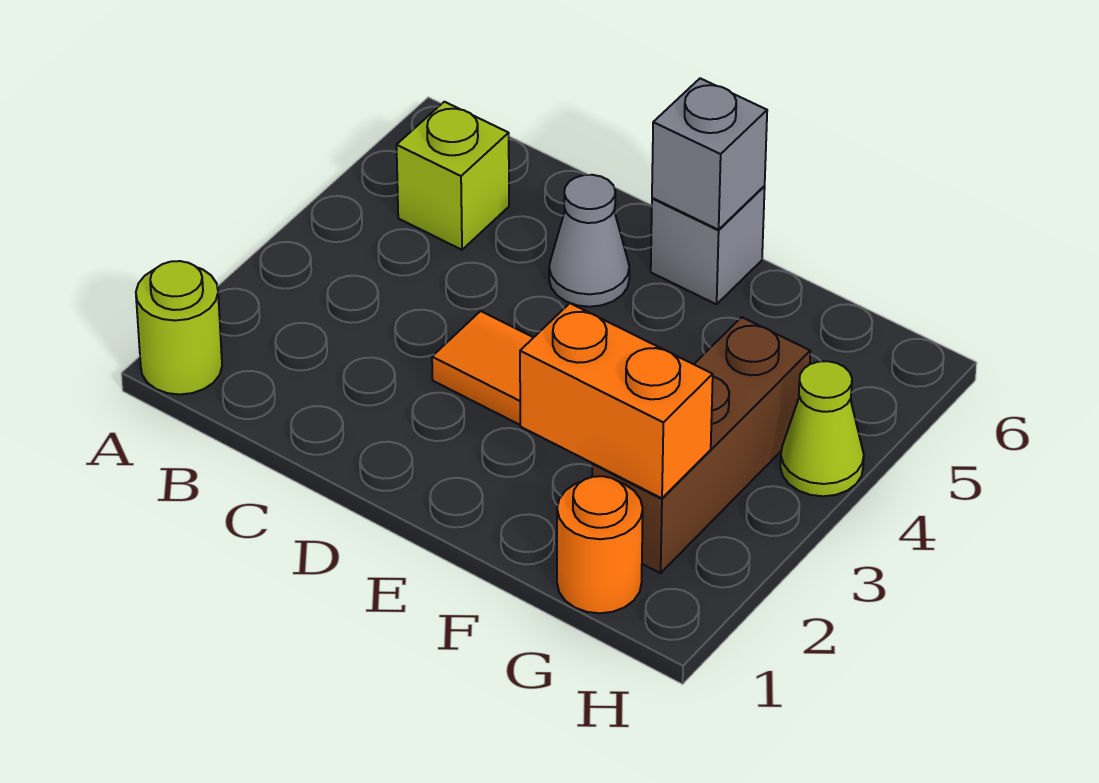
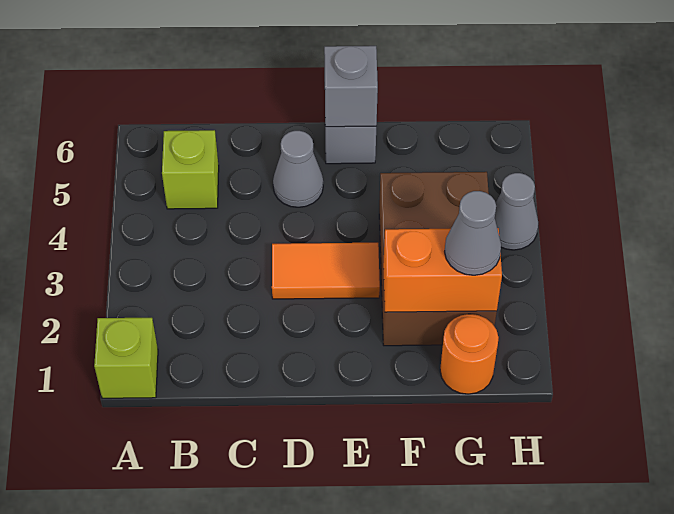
lime 1x1 round brick [136,261,222,395] -> lime 1x1 brick [94,318,158,398]
brown 1x3 brick [592,317,810,573] -> brown 2x3 brick [379,172,497,346]
none -> grey 1x1 cone [445,191,501,275]
lime 1x1 cone [780,361,864,496] -> grey 1x1 cone [495,173,538,250]

